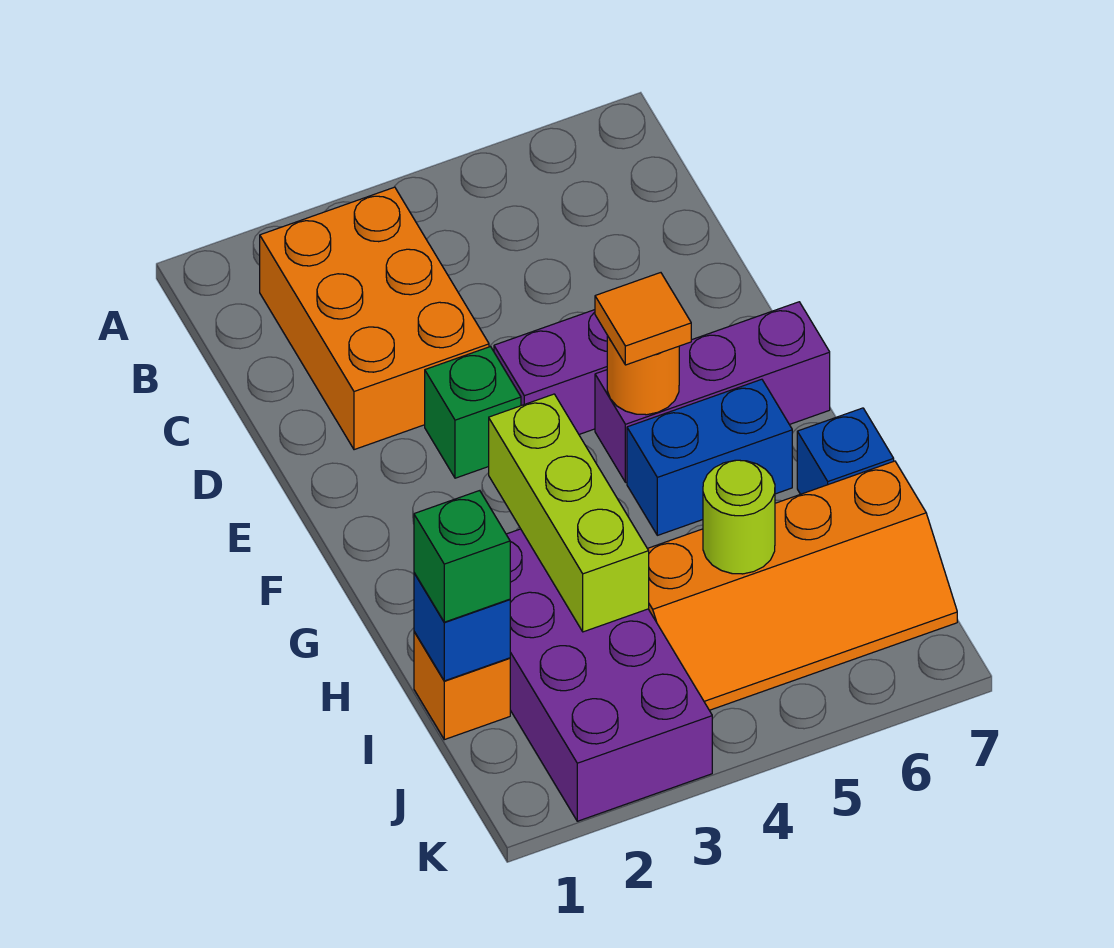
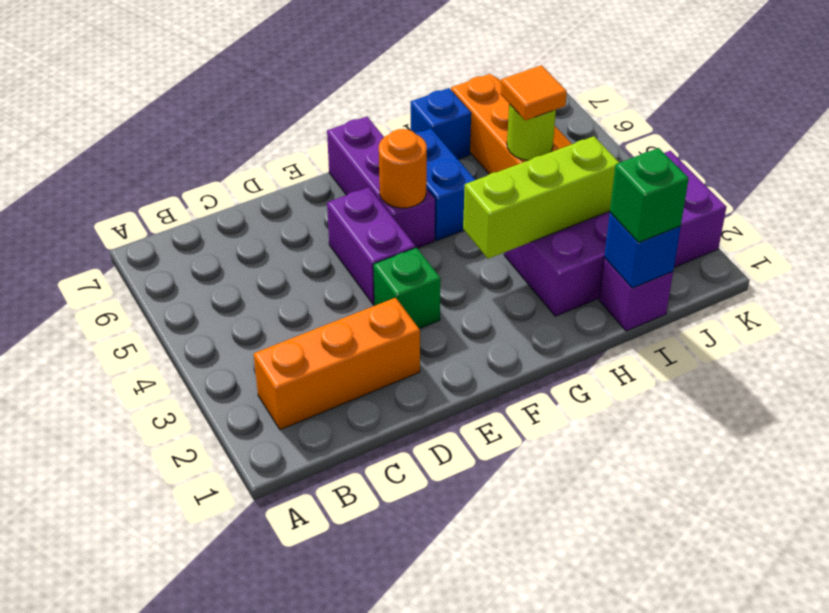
orange 2x3 brick [260,187,489,450] -> orange 1x3 brick [254,298,420,430]
orange 1x1 tile [595,273,691,365] -> orange 1x1 tile moved to [501,65,567,120]
orange 1x1 brick [414,632,510,740] -> purple 1x1 brick [599,258,673,331]

